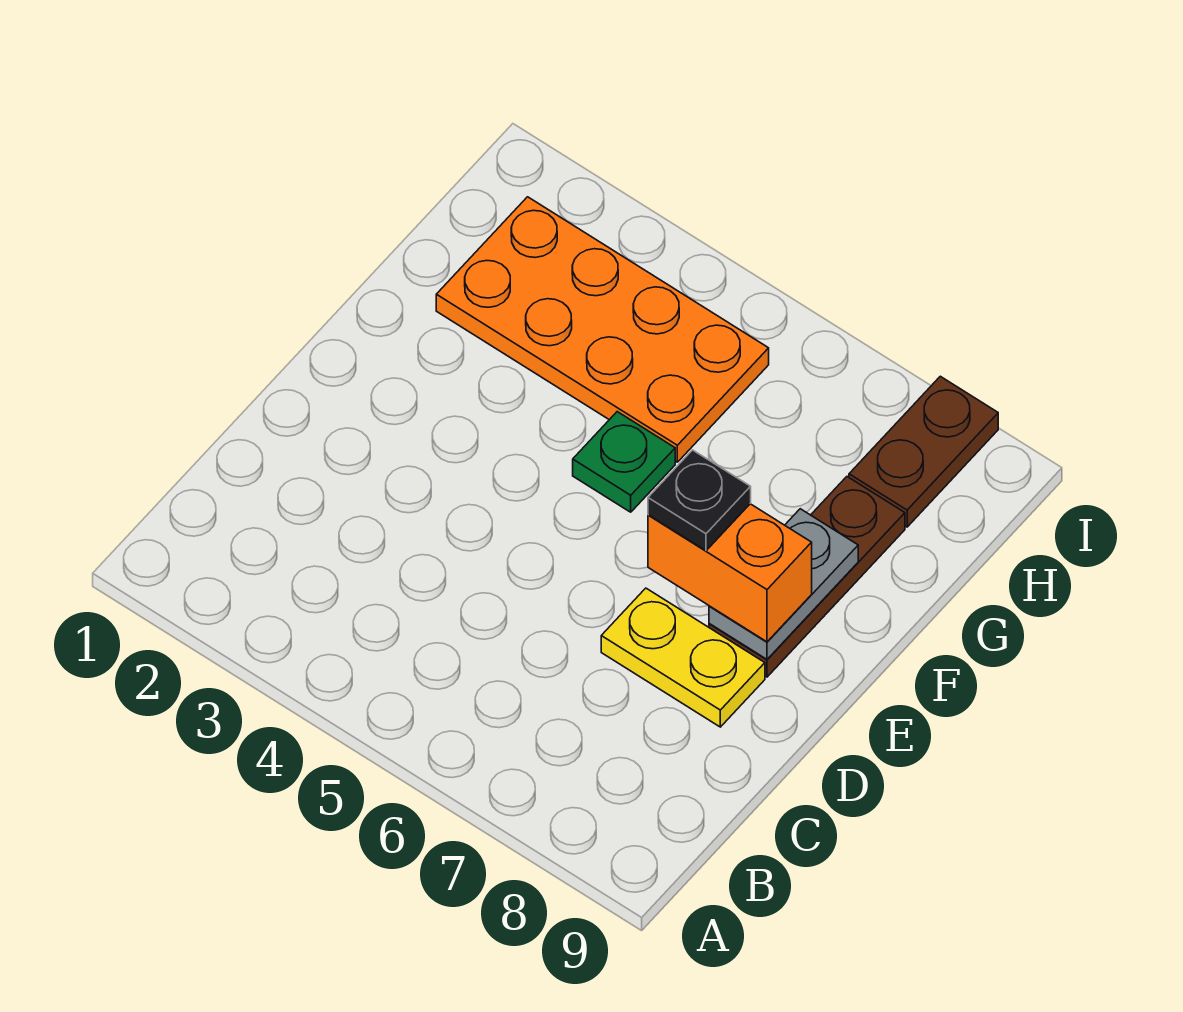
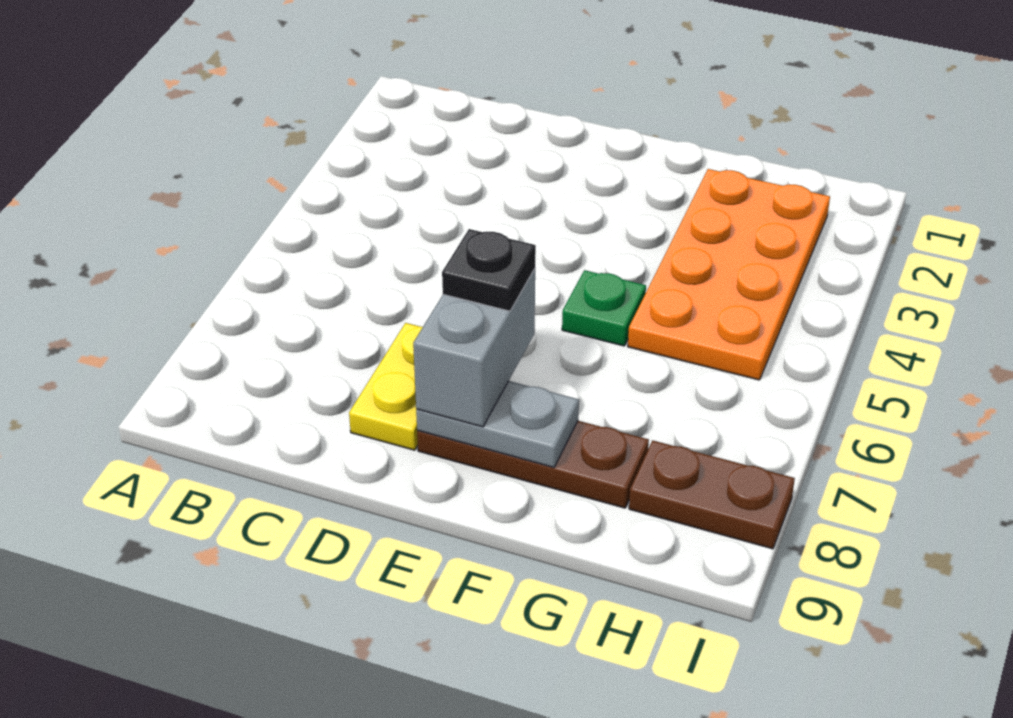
orange 1x2 brick [648,504,812,642] -> grey 1x2 brick [413,269,535,427]

